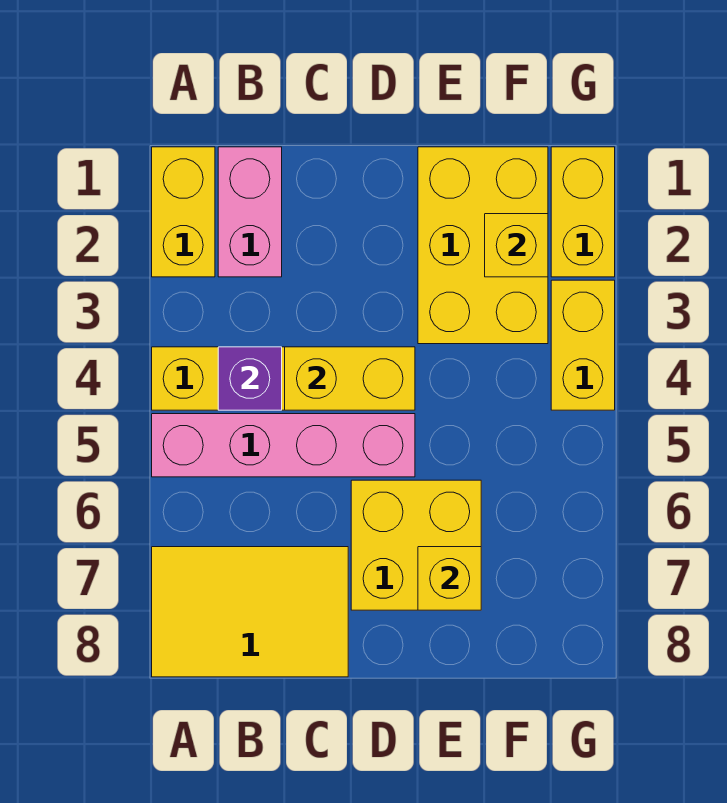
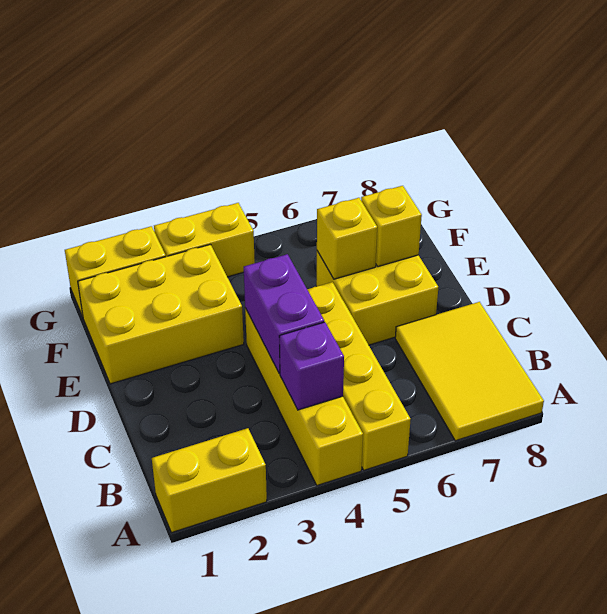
pink 1x4 brick [152,414,415,477] -> yellow 1x4 brick [307,282,411,470]
pink 1x2 brick [218,147,282,277] -> none
yellow 1x2 brick [285,347,415,410] -> purple 1x2 brick [244,254,324,374]
yellow 1x1 brick [485,214,548,277] -> yellow 1x1 brick moved to [317,198,377,279]

